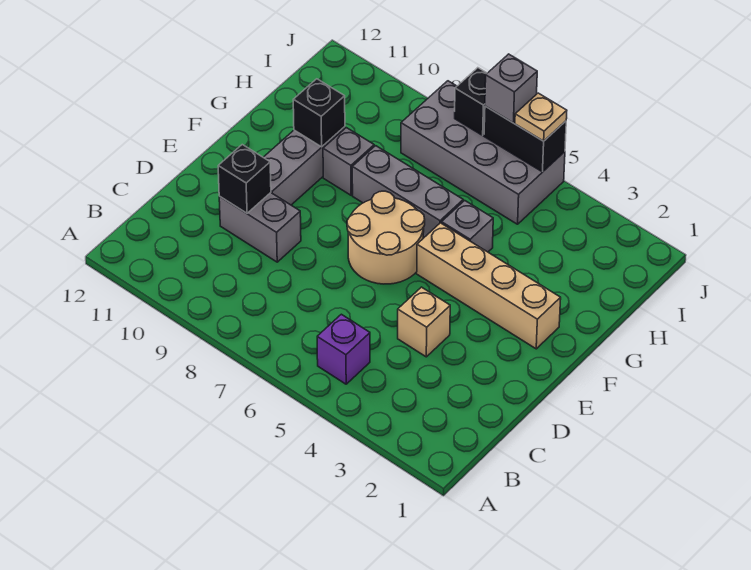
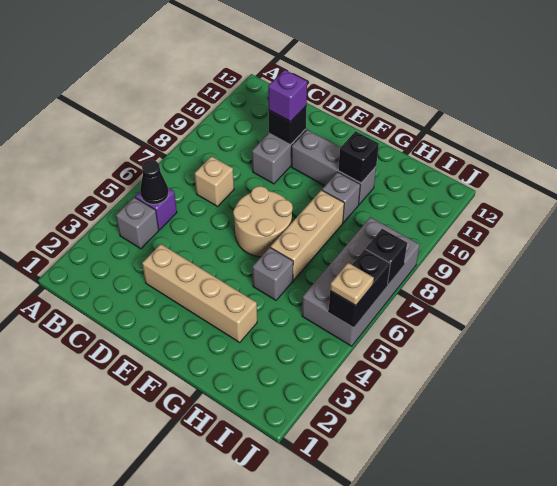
none -> black 1x1 cone [140,160,169,204]
tan 1x1 brick [398,287,450,357] -> tan 1x1 brick moved to [195,156,234,206]
none -> purple 1x1 brick [268,70,307,122]
tan 1x4 brick [417,223,561,349] -> tan 1x4 brick turned to [142,244,257,342]
grey 1x3 brick [352,146,463,238] -> tan 1x3 brick [271,190,344,280]
grey 1x1 brick [485,54,537,123] -> grey 1x1 brick moved to [116,197,159,249]

